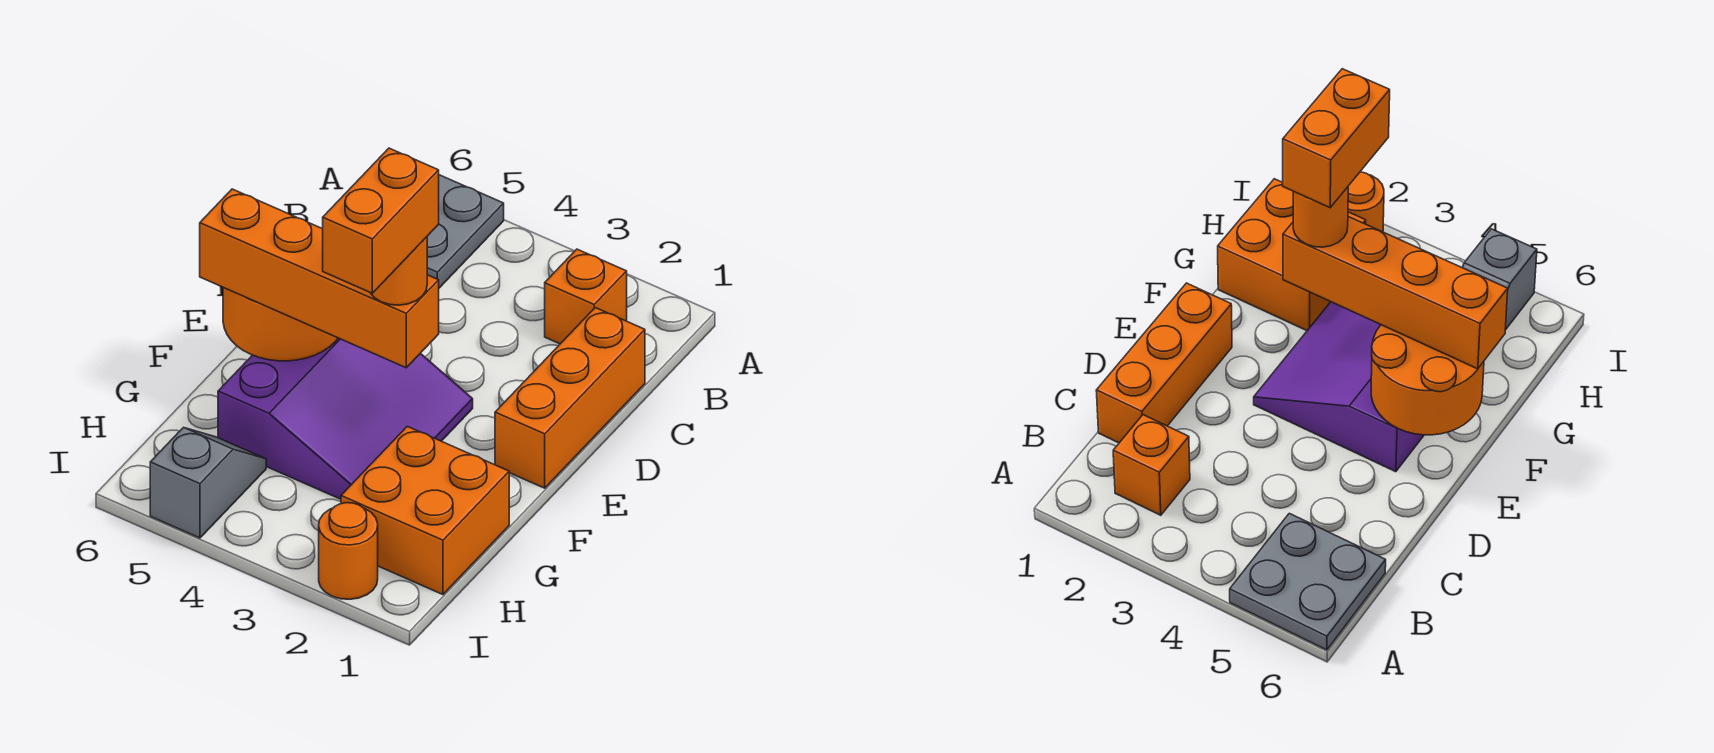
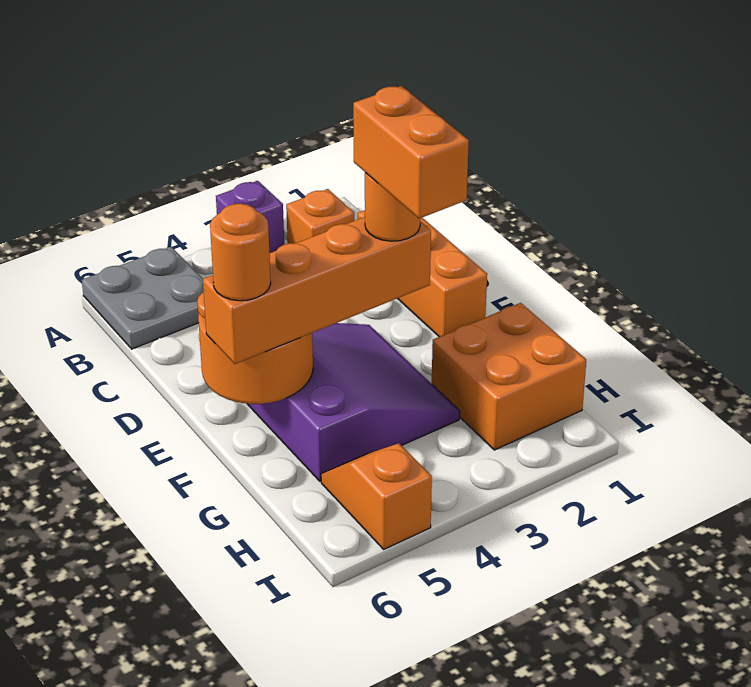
none -> purple 1x1 brick [216,181,284,253]
grey 1x2 slope [150,427,266,538] -> orange 1x2 slope [321,443,432,549]
orange 1x1 round brick [319,503,378,599] -> orange 1x1 round brick moved to [210,204,271,301]

